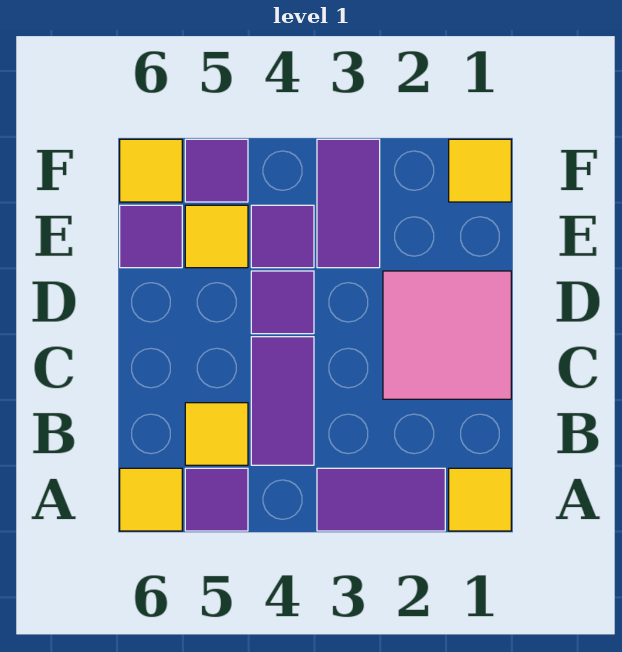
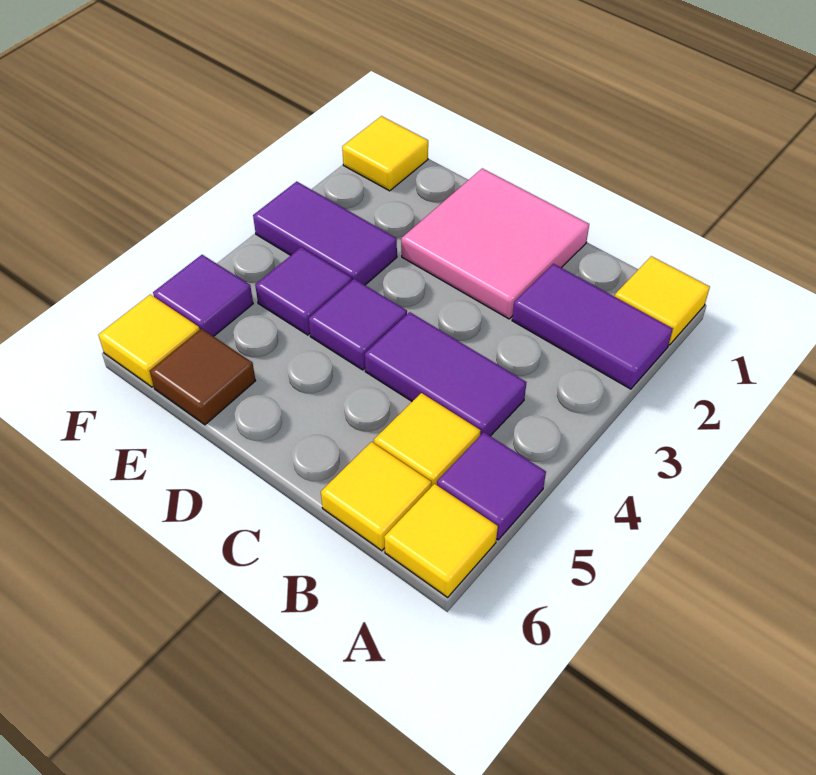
purple 1x2 tile [317,468,445,531] -> purple 1x2 tile turned to [512,264,673,389]
yellow 1x1 tile [185,205,248,268] -> yellow 1x1 tile moved to [321,442,431,551]
purple 1x1 tile [120,205,182,268] -> brown 1x1 tile [150,329,256,425]

